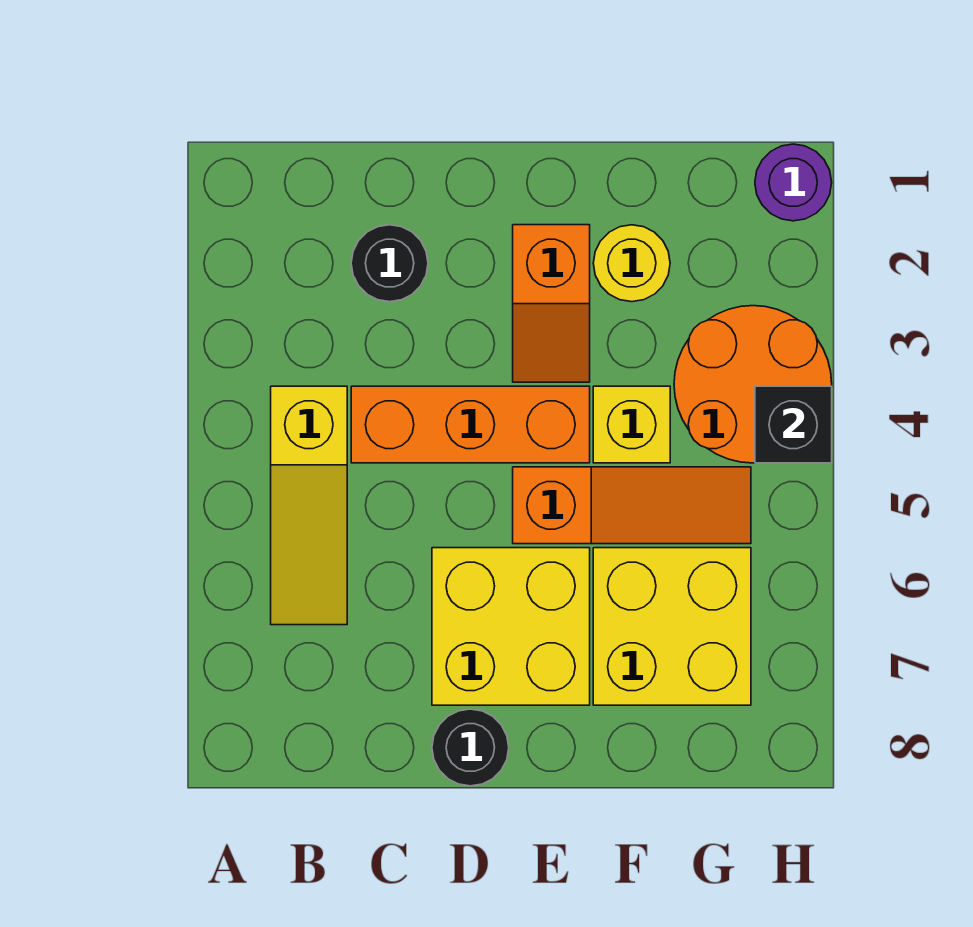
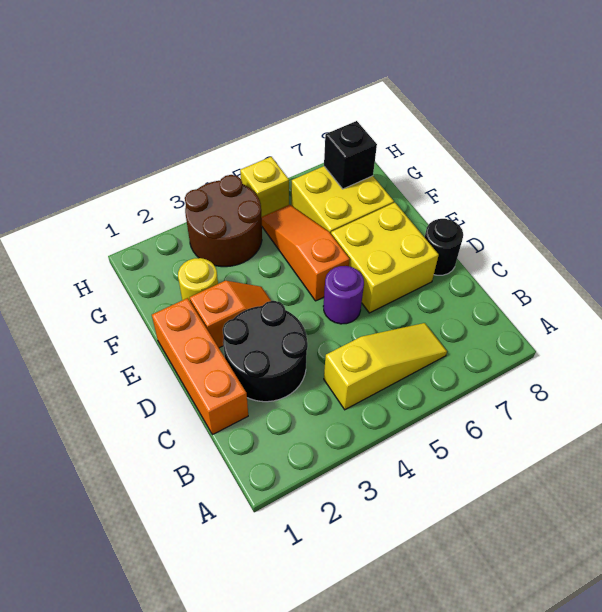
black 1x1 round brick [351,225,428,302] -> black 2x2 round brick [223,301,308,402]
orange 1x3 brick [351,386,590,463] -> orange 1x3 brick moved to [152,298,248,435]
yellow 1x1 brick [593,386,670,463] -> yellow 1x1 brick moved to [240,157,289,217]
orange 2x2 round brick [674,306,832,463] -> brown 2x2 round brick [185,175,262,267]
purple 1x1 round brick [755,144,832,221] -> purple 1x1 round brick moved to [323,266,364,324]
black 1x1 brick [755,386,832,463] -> black 1x1 brick moved to [324,121,377,189]

